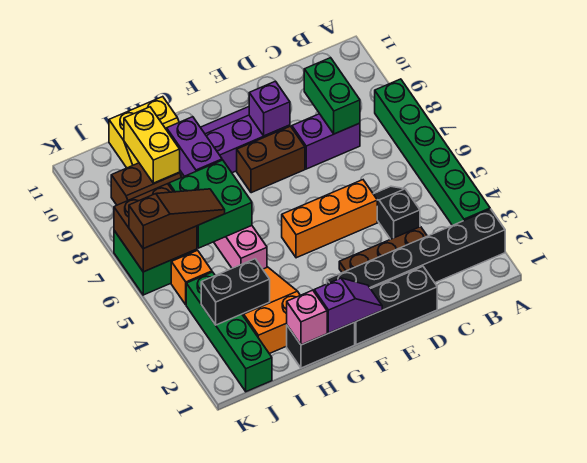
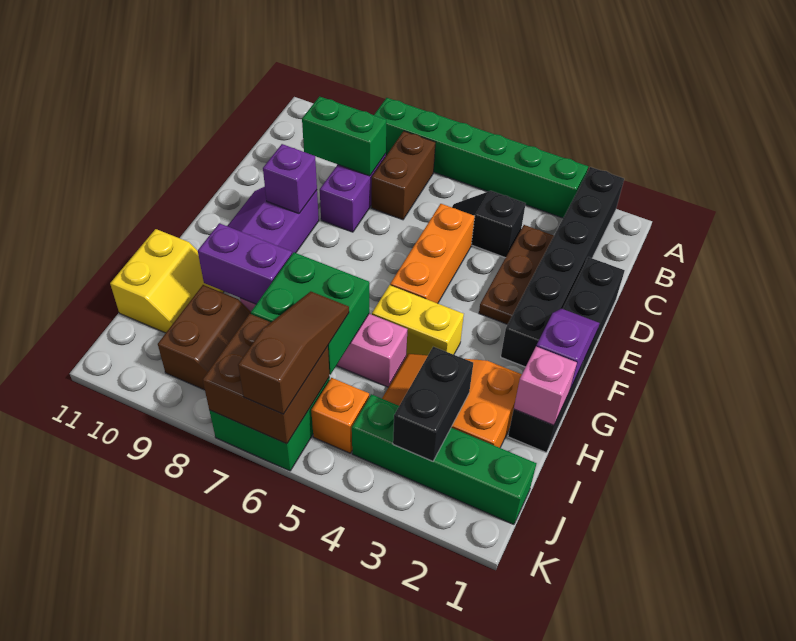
brown 1x2 brick [237,126,305,193] -> brown 1x2 brick moved to [371,131,435,220]
yellow 1x2 brick [124,107,180,183] -> yellow 1x2 brick moved to [372,285,464,356]

